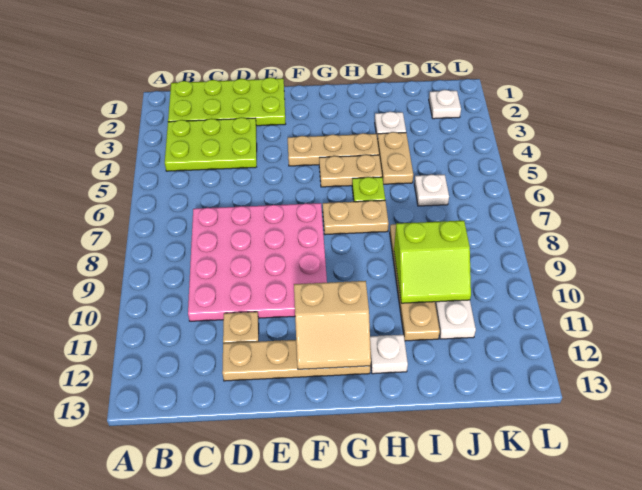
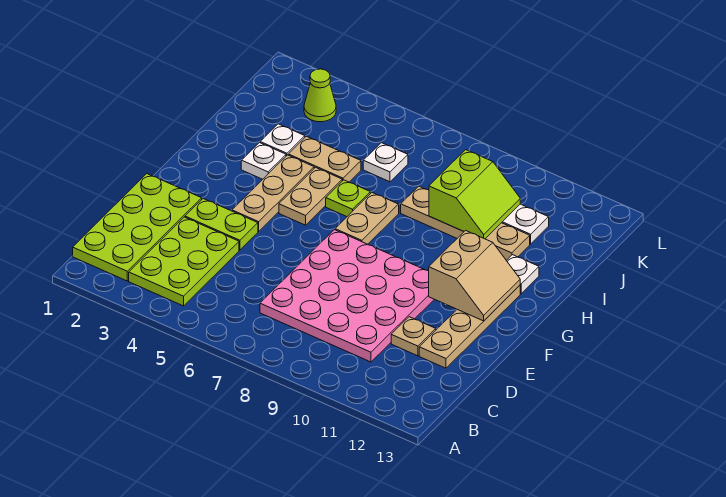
none -> lime 1x2 plate [185,199,258,250]
white 1x1 plate [429,90,461,119] -> white 1x1 plate moved to [241,143,286,179]
none -> lime 1x1 cone [304,69,336,122]

